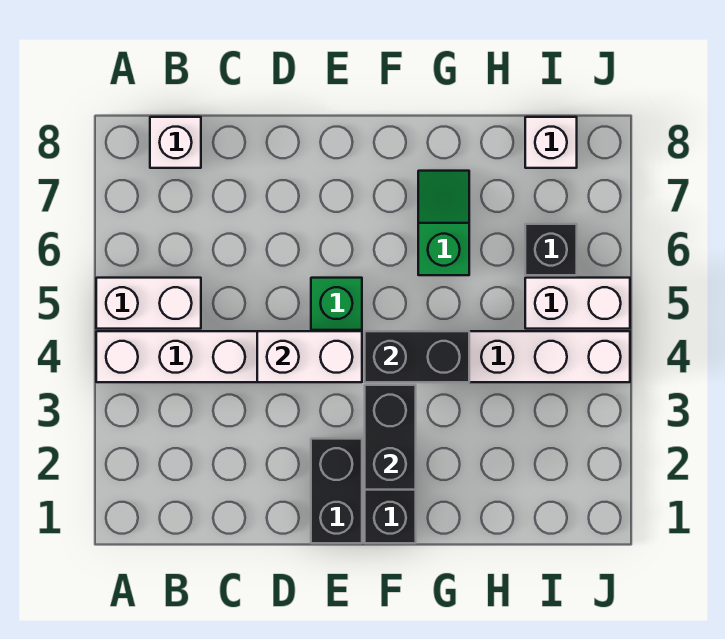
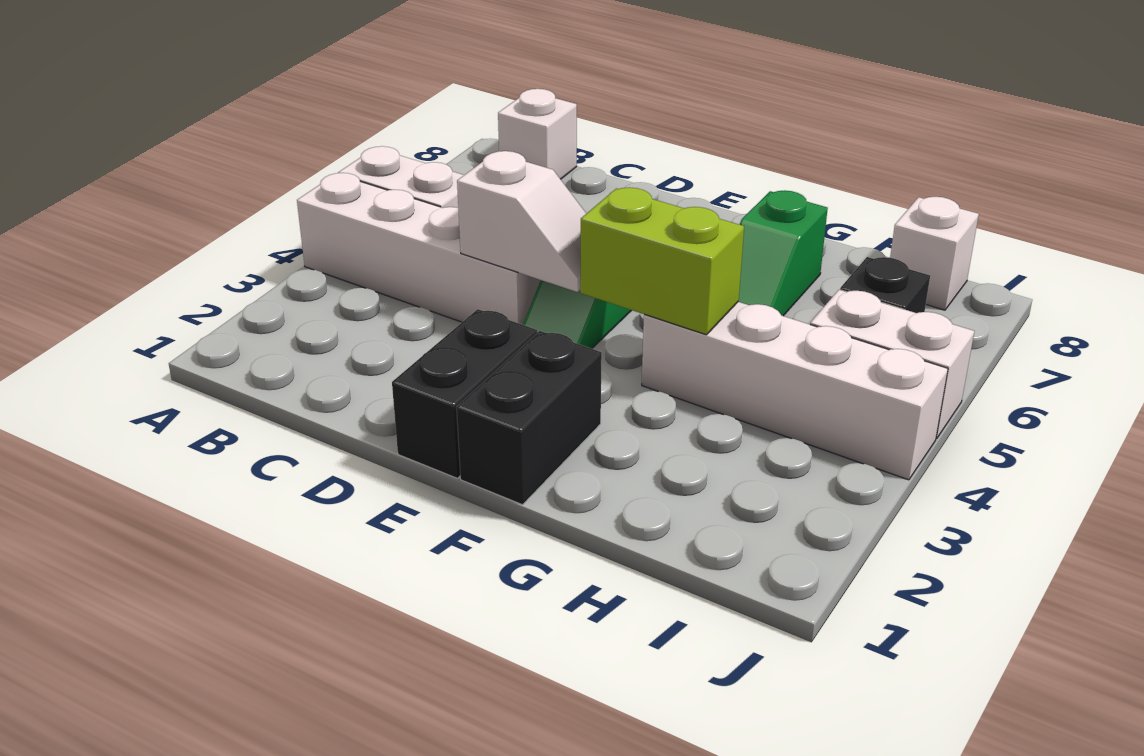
white 1x2 brick [257,331,362,382] -> white 1x2 slope [457,151,586,292]
black 1x2 brick [365,385,416,490] -> none
black 1x2 brick [365,331,469,382] -> lime 1x2 brick [580,187,744,335]
green 1x2 slope [418,171,469,275] -> green 1x2 slope turned to [738,190,828,316]

